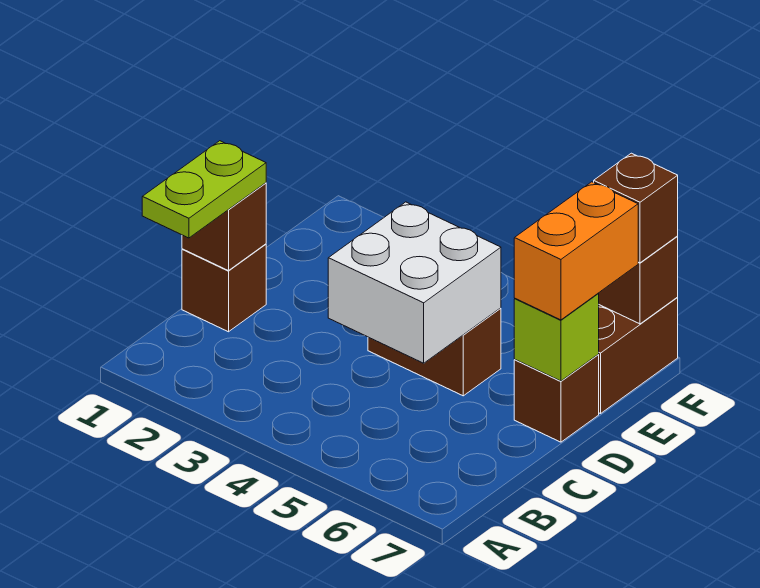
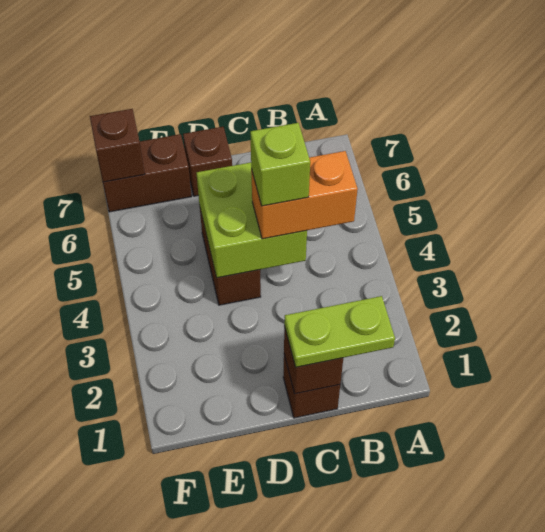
white 2x2 brick [328,202,501,363] -> lime 2x2 brick [197,162,307,278]
lime 1x1 brick [514,294,599,381] -> lime 1x1 brick moved to [250,123,310,206]
orange 1x2 brick [514,182,638,320] -> orange 1x2 brick moved to [251,151,358,239]
brown 1x1 brick [594,153,678,263] -> none

